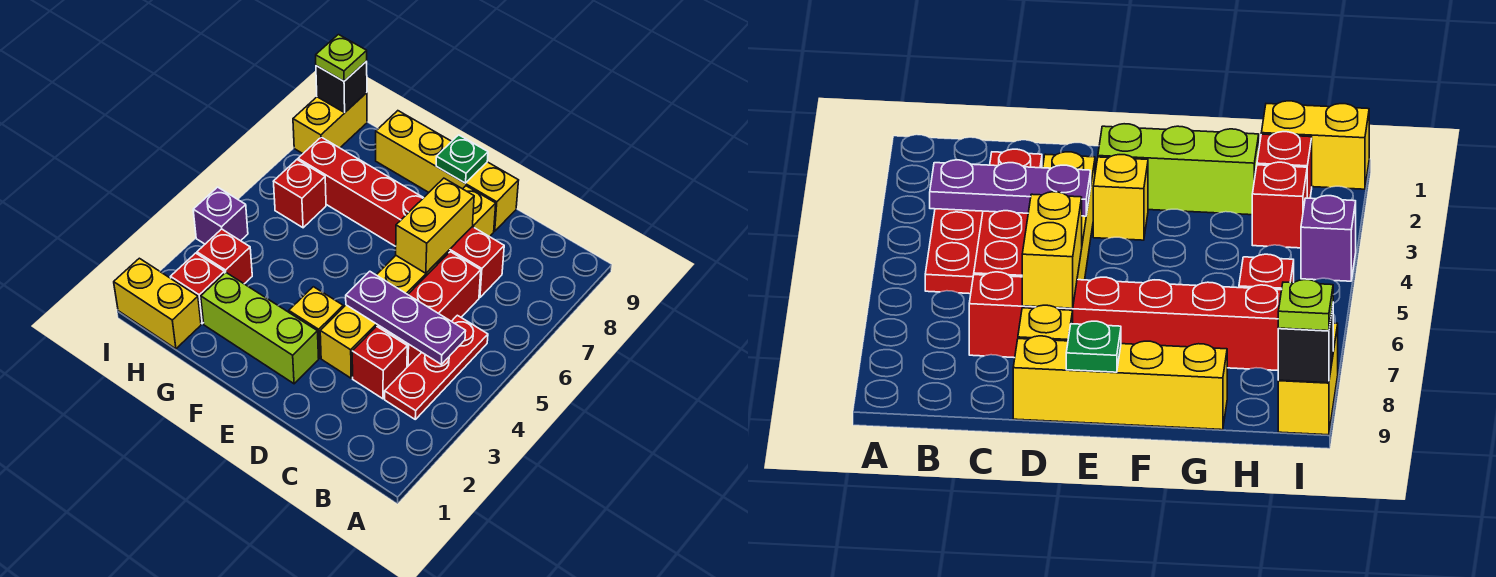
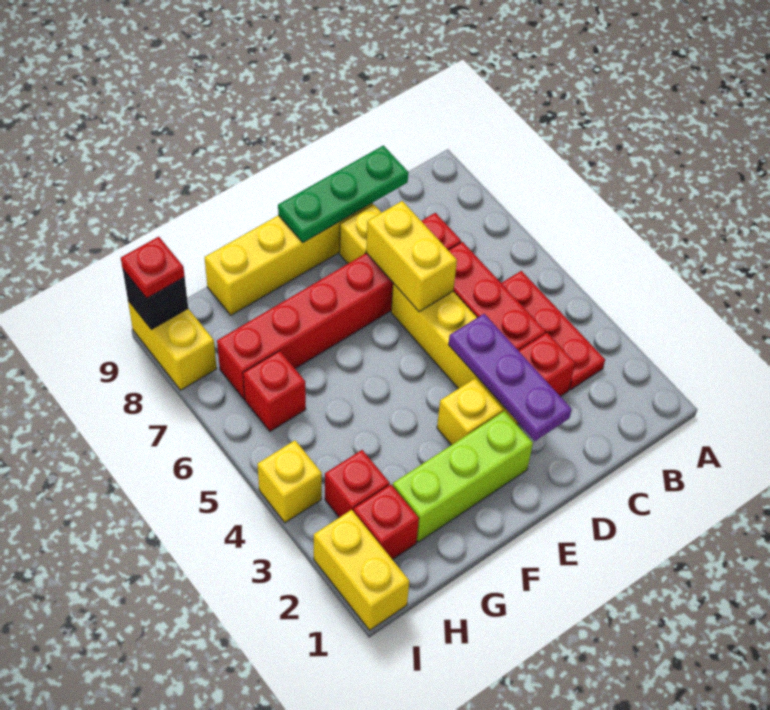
purple 1x3 plate [346,271,466,364] -> purple 1x3 plate turned to [448,314,572,441]
green 1x1 plate [436,135,488,183] -> green 1x3 plate [278,146,408,242]
yellow 1x2 brick [114,258,201,349] -> yellow 1x2 brick turned to [314,510,409,630]
purple 1x1 brick [193,187,248,244] -> yellow 1x1 brick [257,440,322,523]
lime 1x1 plate [316,35,367,81] -> red 1x1 plate [121,237,185,298]

